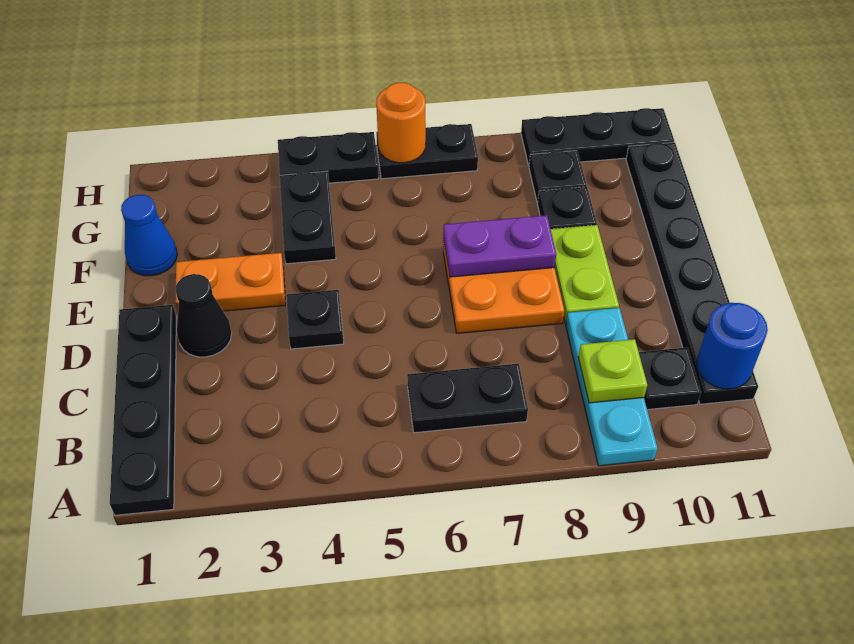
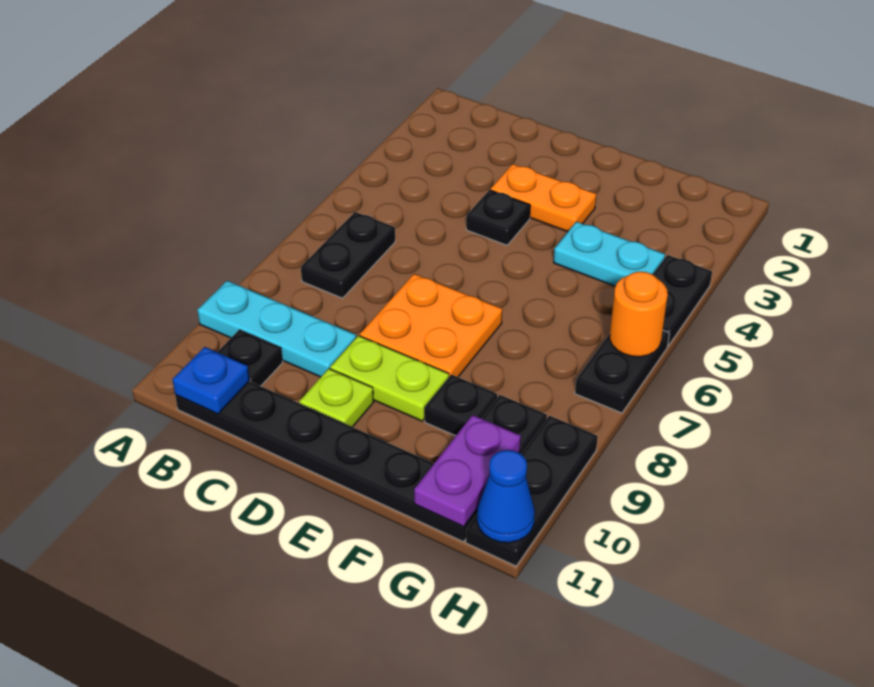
black 1x4 plate [110,305,176,515] -> none
lime 1x1 plate [578,339,647,403] -> lime 1x1 plate moved to [299,369,374,427]
blue 1x1 round brick [697,303,768,389] -> blue 1x1 plate [173,347,249,414]
black 1x1 cone [176,274,232,357] -> none
orange 1x2 plate [175,253,286,311] -> orange 1x2 plate turned to [491,164,596,232]
purple 1x2 plate [443,215,556,277] -> purple 1x2 plate moved to [414,415,521,527]
blue 1x1 cone [121,195,177,276] -> blue 1x1 cone moved to [477,450,535,543]
black 1x2 plate [280,171,336,264] -> cyan 1x2 plate [554,222,665,286]

